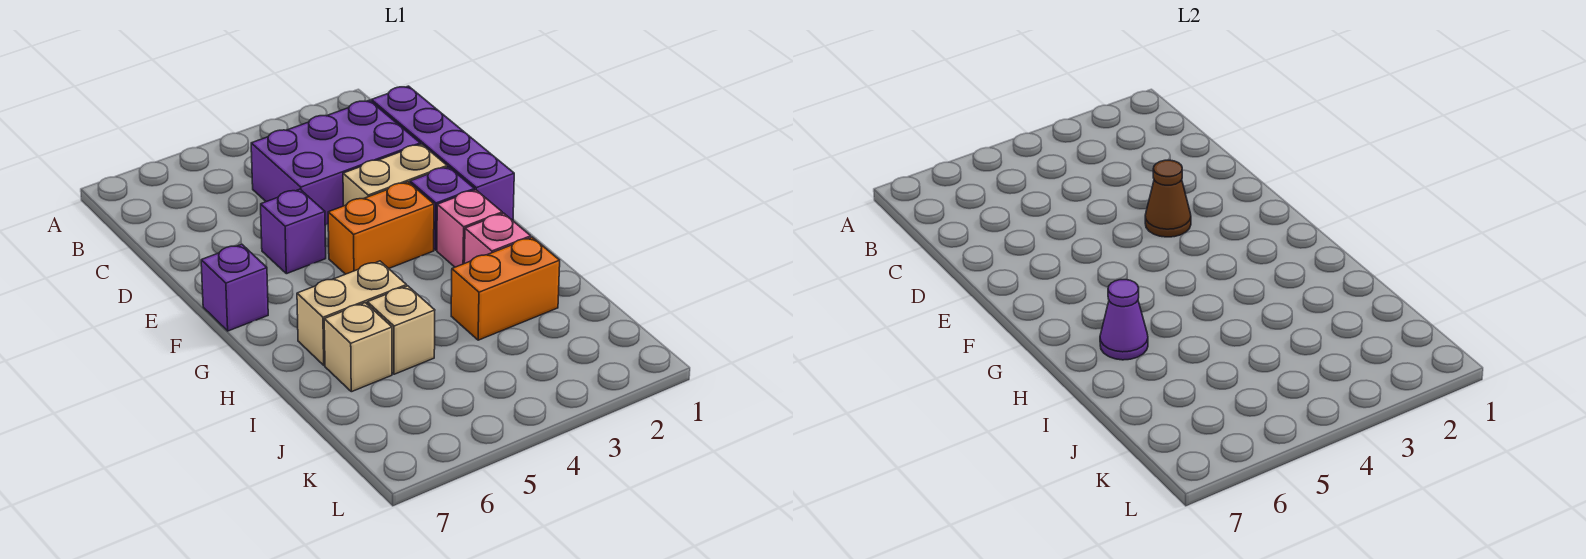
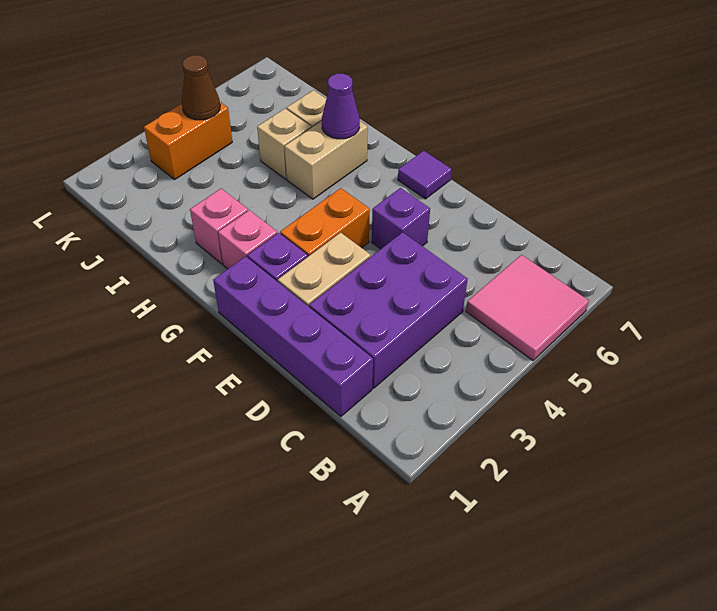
none -> pink 2x2 tile [466,255,589,360]
brown 1x1 cone [1145,160,1191,237] -> brown 1x1 cone moved to [182,55,220,120]
purple 1x1 brick [201,244,268,331] -> purple 1x1 tile [398,151,452,199]
orange 1x2 brick [451,237,560,340] -> orange 1x2 brick moved to [144,102,232,179]

